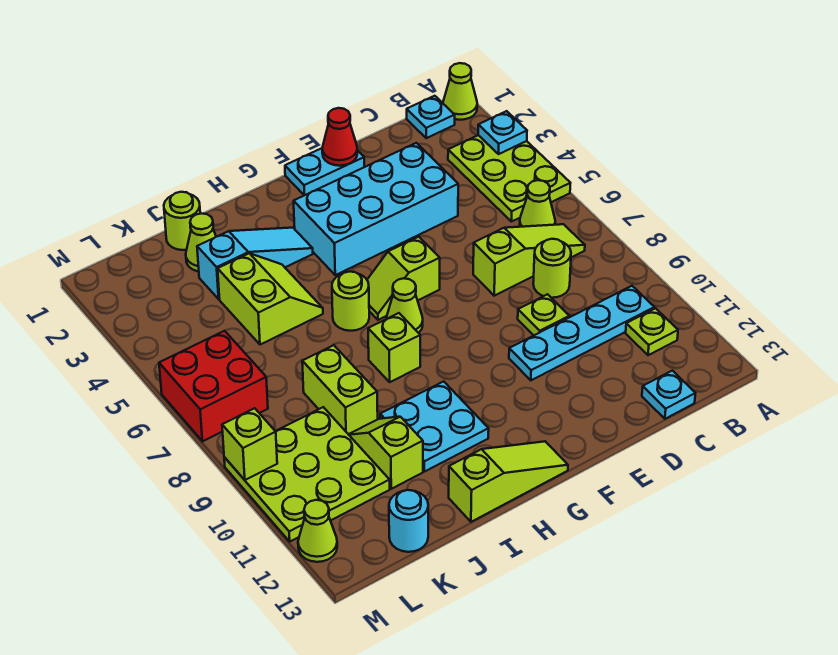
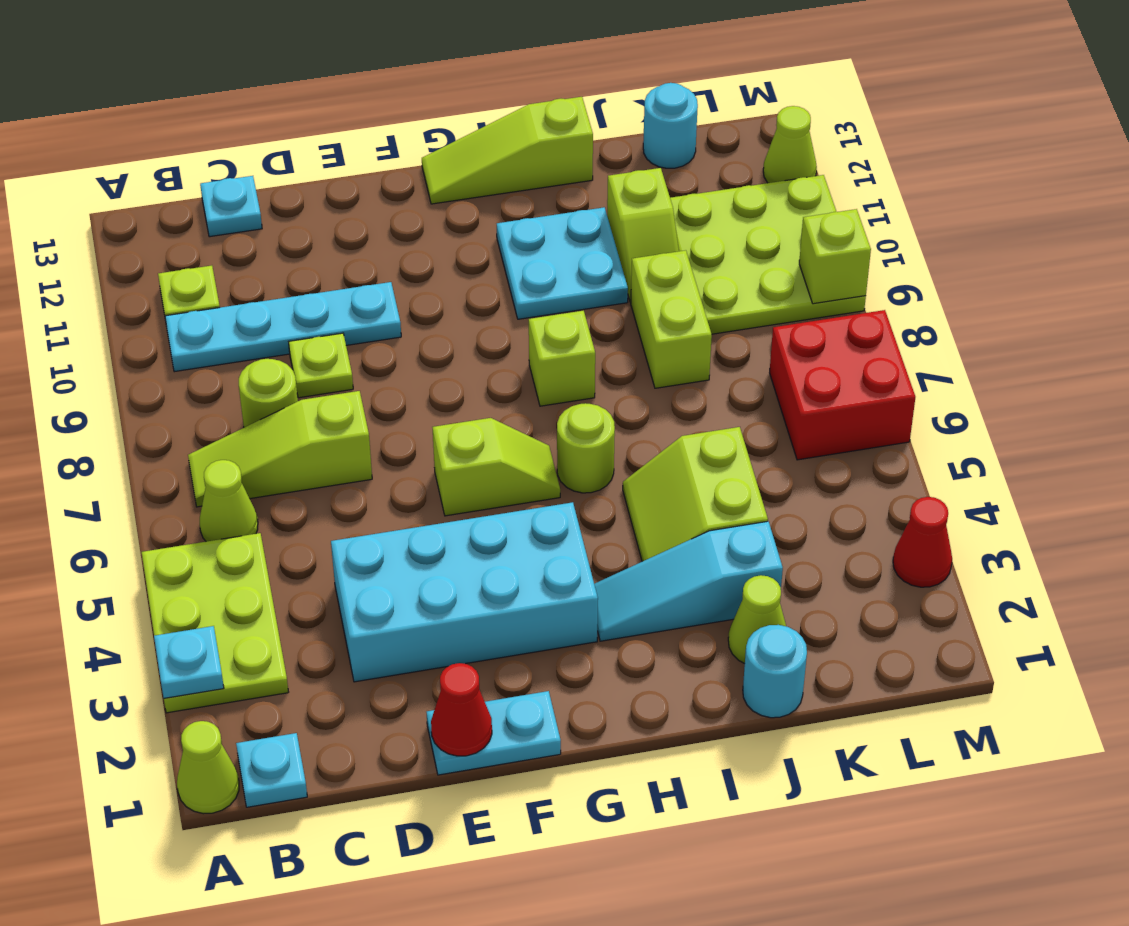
lime 1x1 cone [386,278,423,333] -> none
lime 1x1 round brick [164,192,200,250] -> cyan 1x1 round brick [743,625,807,718]
none -> red 1x1 cone [893,497,952,587]

